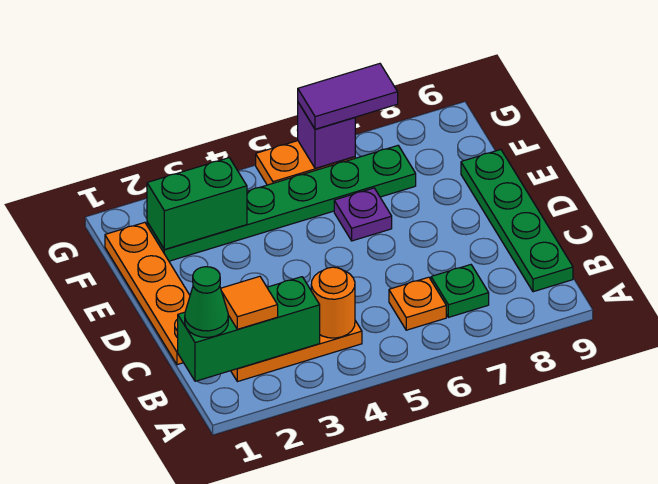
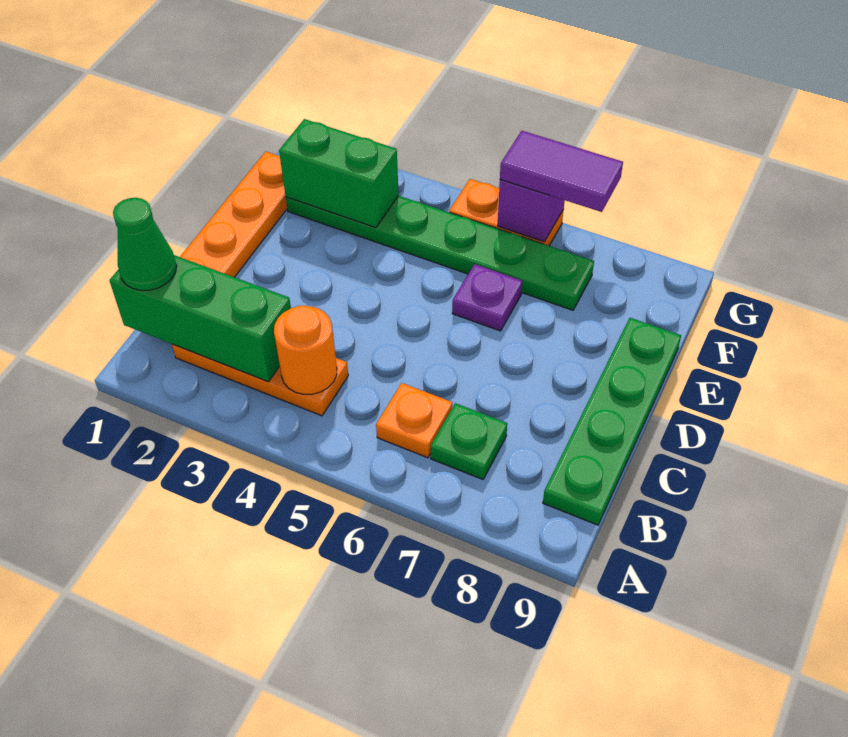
orange 1x1 tile [221,276,278,329] -> none

